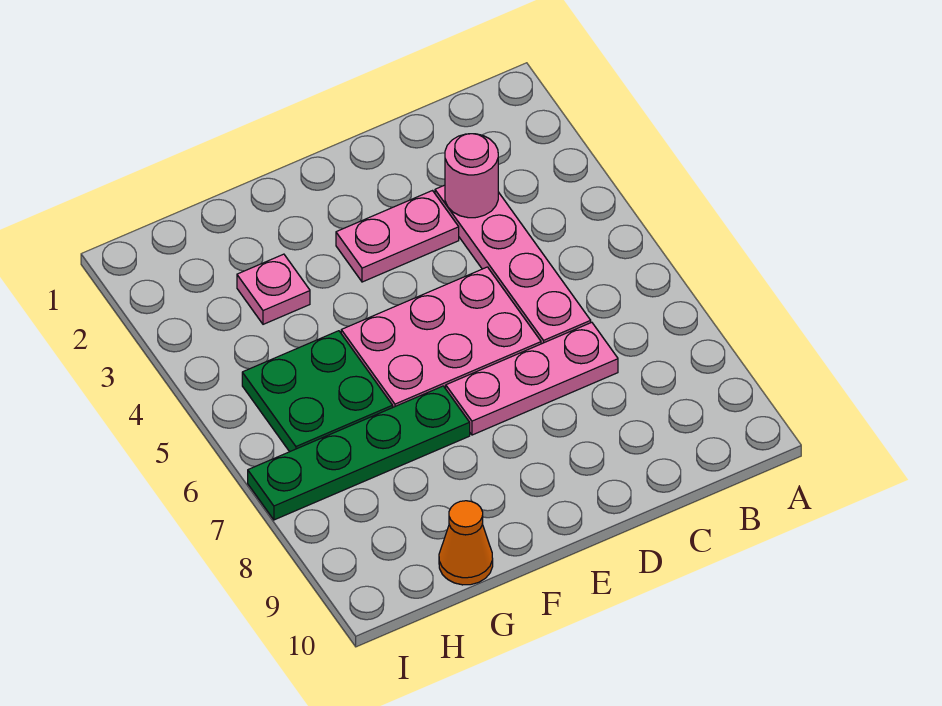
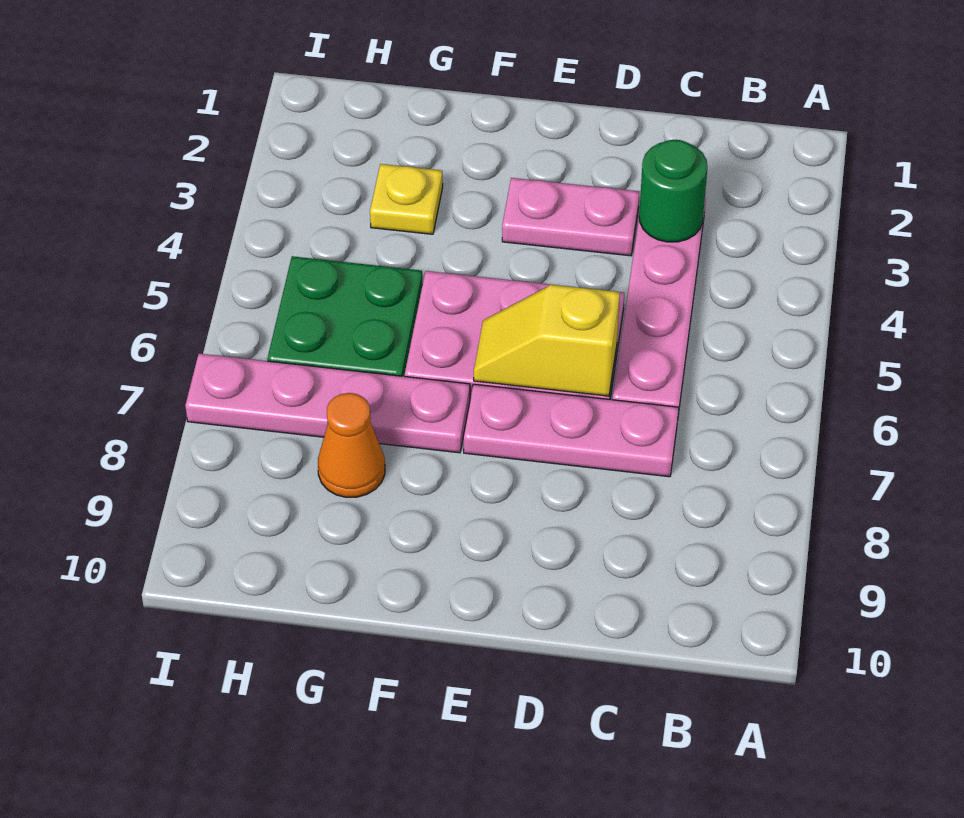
pink 1x1 round brick [445,134,498,218] -> green 1x1 round brick [639,140,707,242]
none -> yellow 1x2 slope [474,285,620,396]
green 1x4 plate [248,386,470,520] -> pink 1x4 plate [185,354,470,453]
pink 1x1 plate [237,254,310,324] -> yellow 1x1 plate [370,164,443,234]
orange 1x1 cone [439,501,493,585] -> orange 1x1 cone moved to [318,393,385,497]

